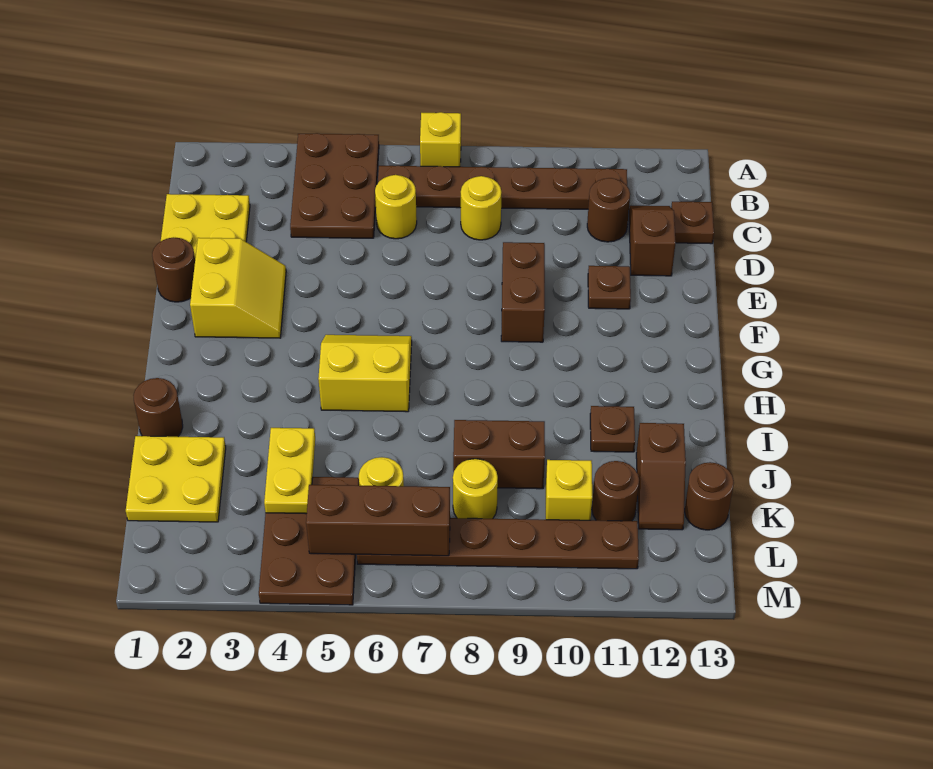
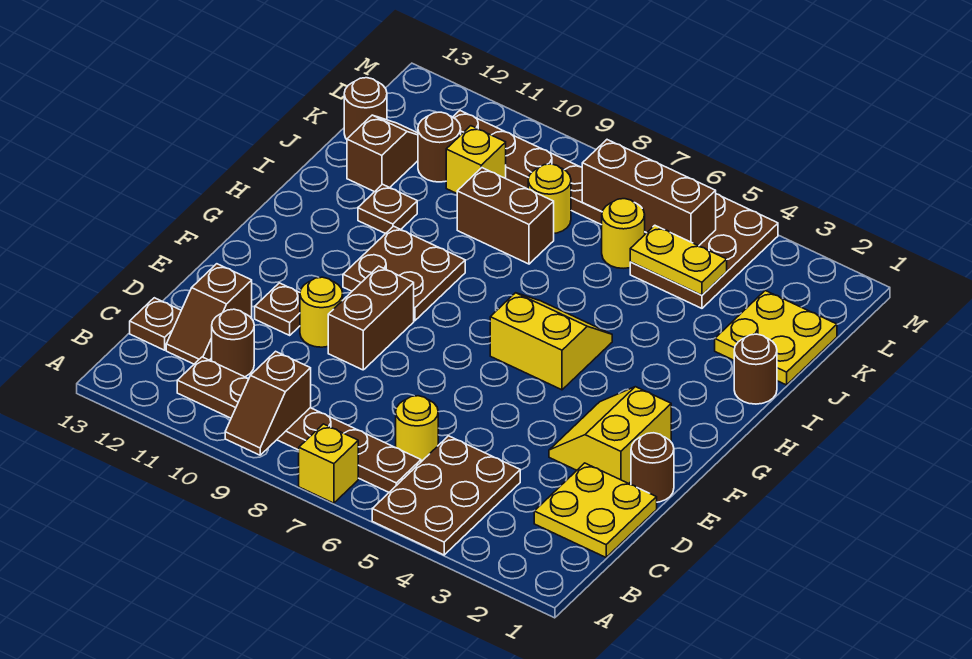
none -> brown 1x2 slope [225,351,311,455]
yellow 1x1 round brick [461,176,501,240] -> yellow 1x1 round brick moved to [300,277,343,347]
yellow 2x2 slope [318,335,412,412] -> yellow 2x2 slope turned to [490,293,612,390]
none -> brown 2x2 plate [343,226,465,321]
yellow 1x2 plate [264,428,315,514] -> yellow 1x2 plate turned to [630,225,727,295]

